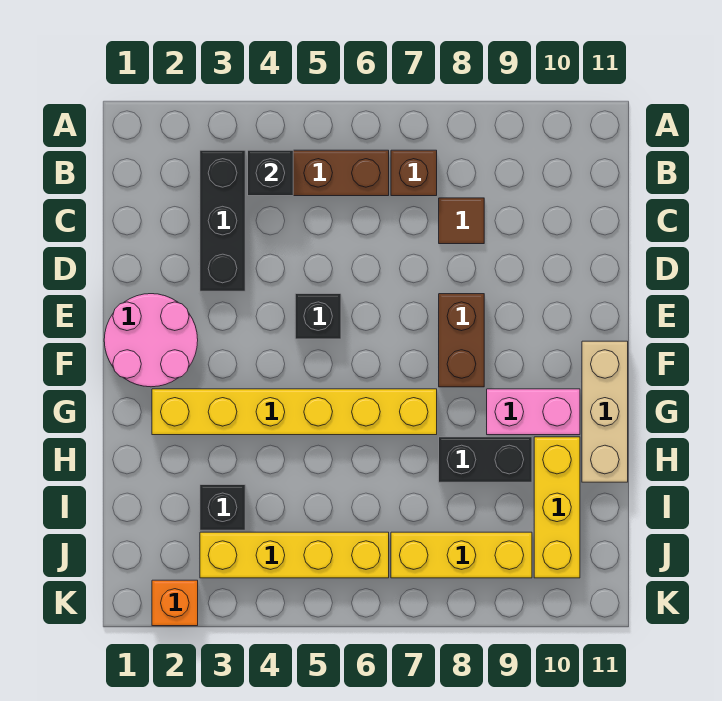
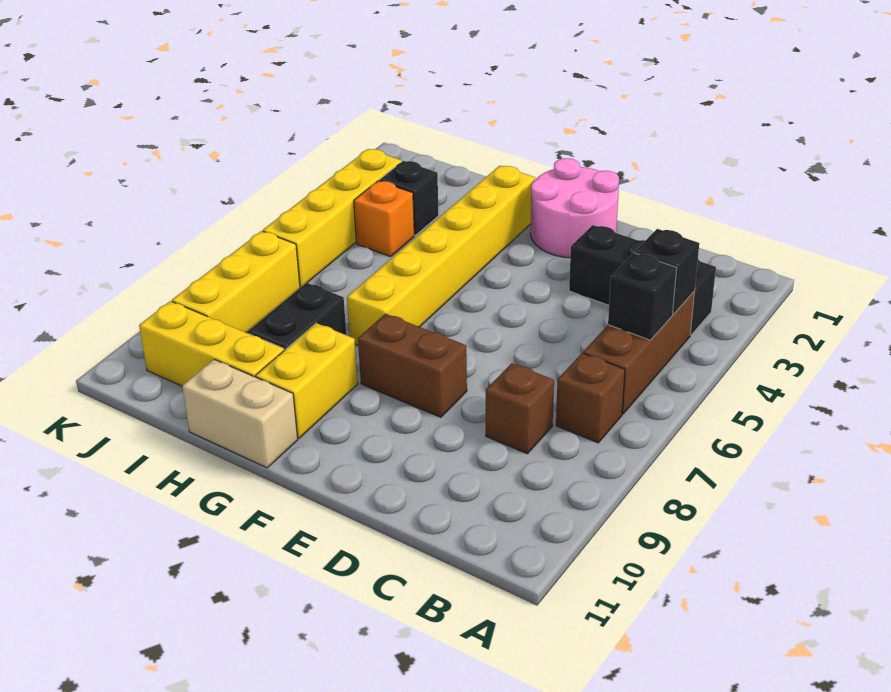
brown 1x1 tile [439,198,484,244] -> brown 1x1 brick [486,363,554,454]
black 1x1 brick [295,294,341,339] -> black 1x1 brick moved to [608,253,677,340]
tan 1x3 brick [582,341,628,482] -> tan 1x2 brick [182,360,298,468]
pink 1x2 brick [487,389,580,435] -> yellow 1x2 brick [256,323,358,438]
orange 1x1 brick [152,580,198,626] -> orange 1x1 brick moved to [354,181,414,257]

